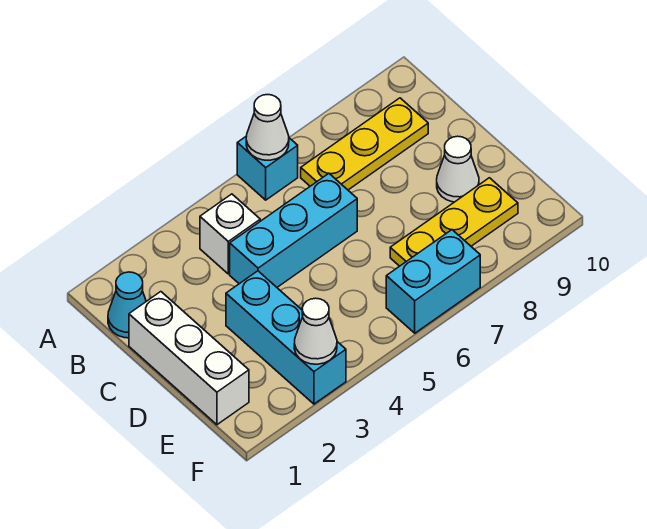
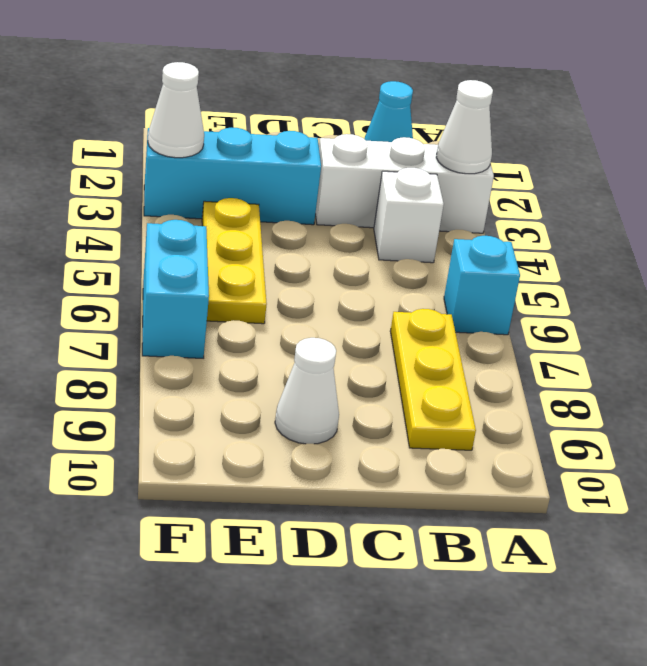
white 1x1 cone [246,95,289,160] -> white 1x1 cone moved to [436,80,493,174]
white 1x3 brick [129,292,249,425] -> white 1x3 brick moved to [315,134,494,233]
cyan 1x3 brick [230,173,357,287] -> none
yellow 1x3 plate [390,178,518,266] -> yellow 1x3 plate moved to [202,198,267,324]

